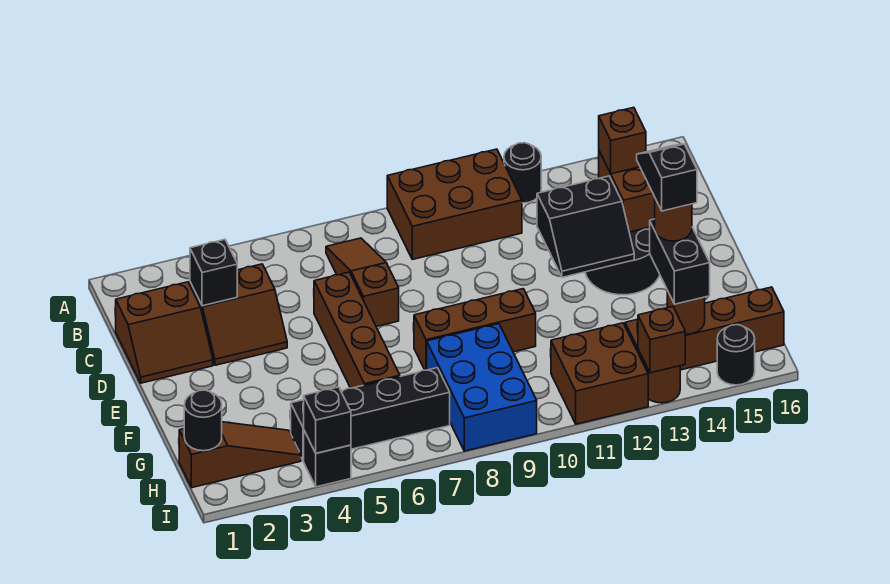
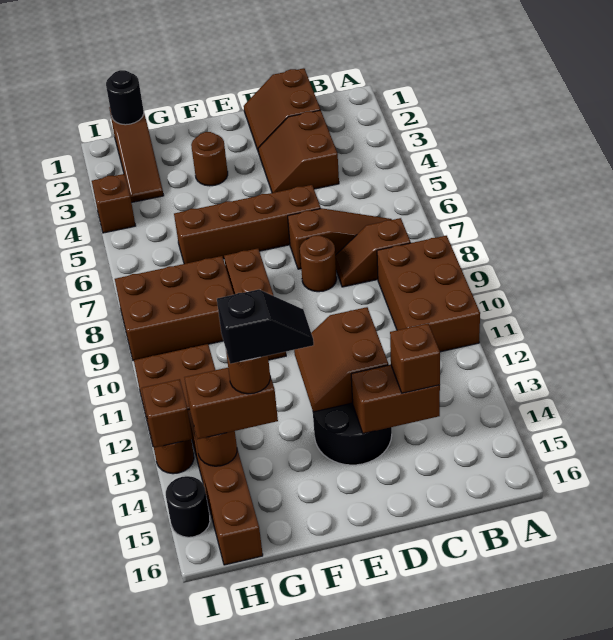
black 1x1 round brick [504,143,541,203] -> none
none -> brown 1x2 slope [335,218,411,287]
black 1x1 brick [190,240,237,306] -> none
none -> brown 1x1 round brick [300,235,337,292]
black 2x2 slope [537,176,634,277] -> brown 2x2 slope [294,307,388,412]
none -> brown 1x1 round brick [191,132,228,186]
blue 2x3 brick [427,324,537,451] -> brown 2x3 brick [115,256,234,361]
black 1x2 brick [650,219,710,304] -> brown 1x2 brick [184,368,278,439]
black 1x4 brick [290,368,450,461] -> none
black 1x1 brick [304,431,351,487] -> brown 1x1 brick [92,174,136,233]
black 1x1 brick [304,387,351,453] -> none

